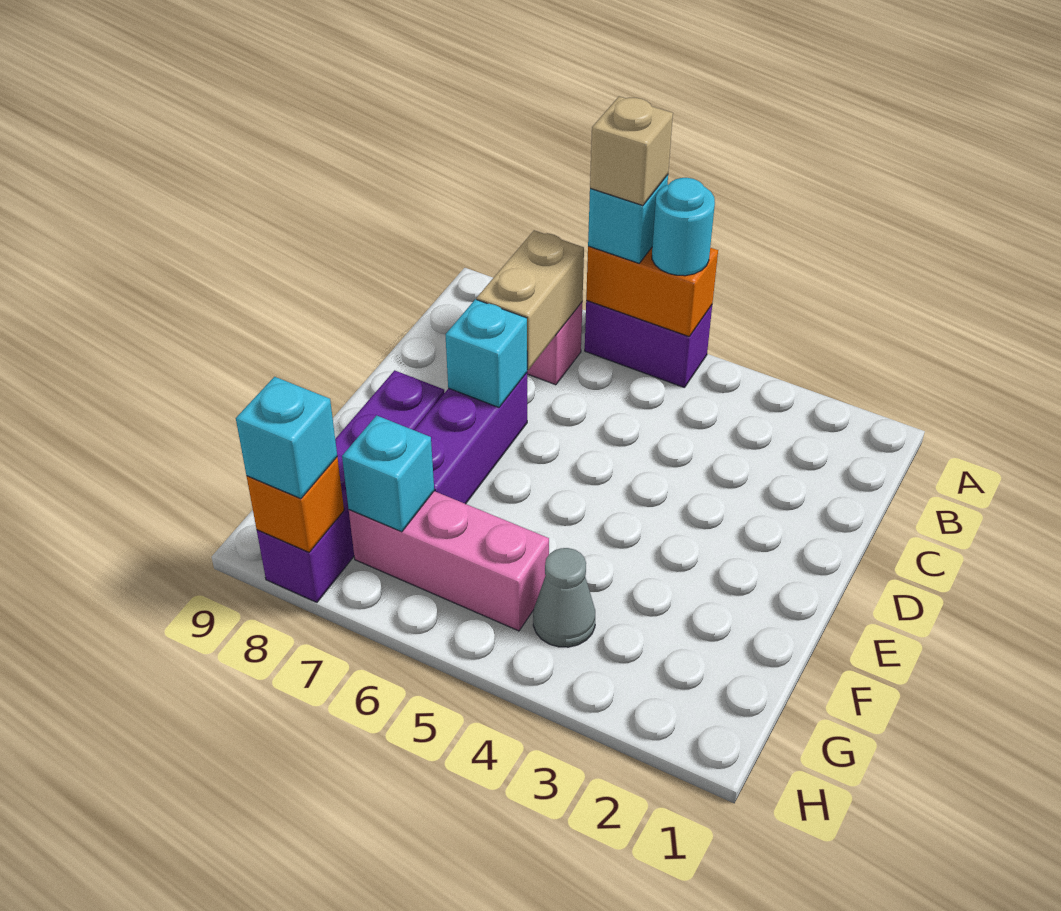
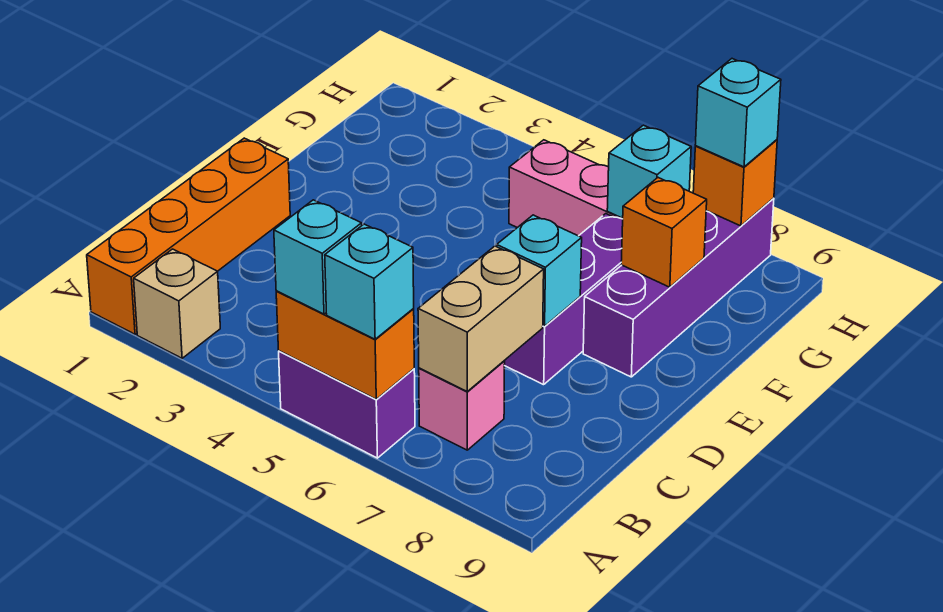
none -> orange 1x4 brick [87,138,290,334]
cyan 1x1 round brick [652,178,715,276] -> cyan 1x1 brick [274,200,362,314]
tan 1x1 brick [590,96,673,206] -> tan 1x1 brick moved to [134,249,220,358]
none -> orange 1x1 brick [621,178,707,287]
grey 1x1 cone [533,548,595,647] -> none

